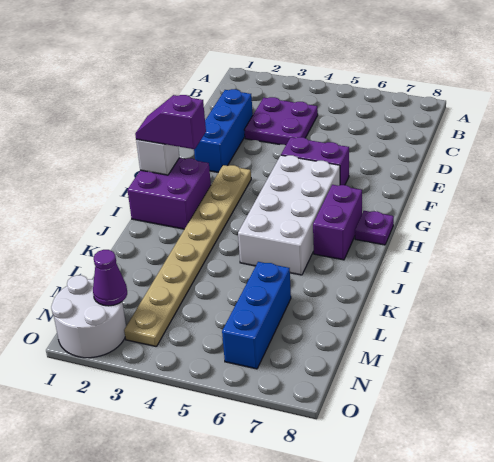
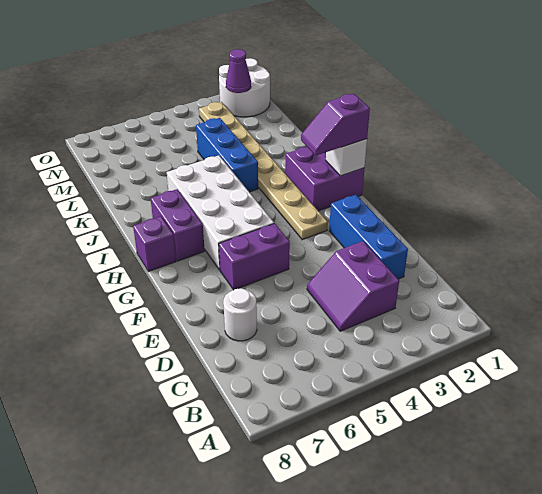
purple 2x2 plate [244,97,318,145] -> purple 2x2 slope [307,241,399,331]
none -> white 1x1 round brick [223,288,257,341]
purple 1x2 slope [135,95,206,149] -> purple 1x2 slope turned to [301,94,370,155]
purple 1x1 plate [355,211,394,245] -> purple 1x1 brick [133,216,176,272]
blue 1x3 brick [222,262,291,369] -> blue 1x3 brick moved to [196,118,258,192]

